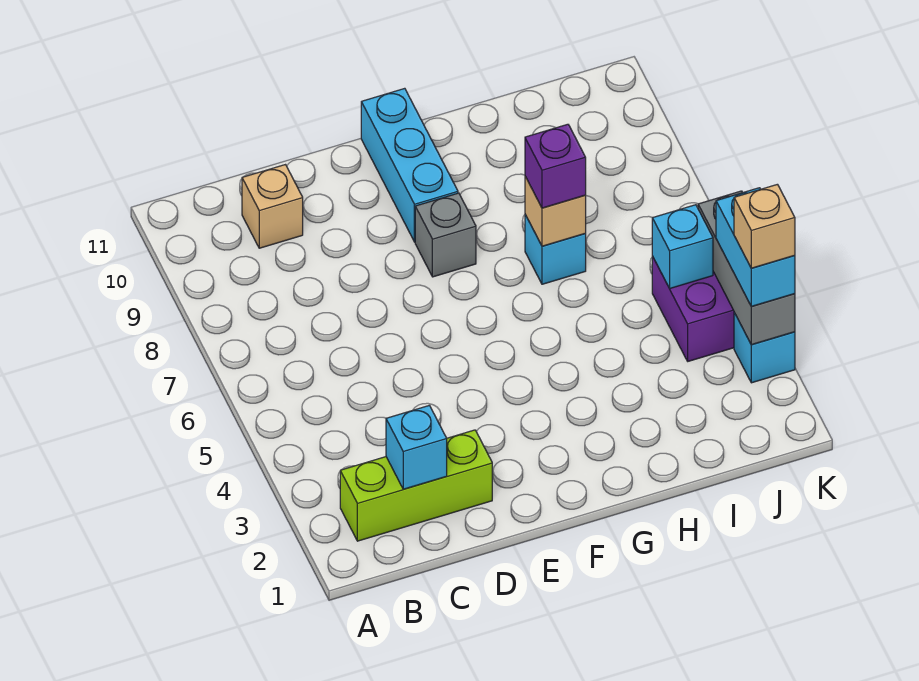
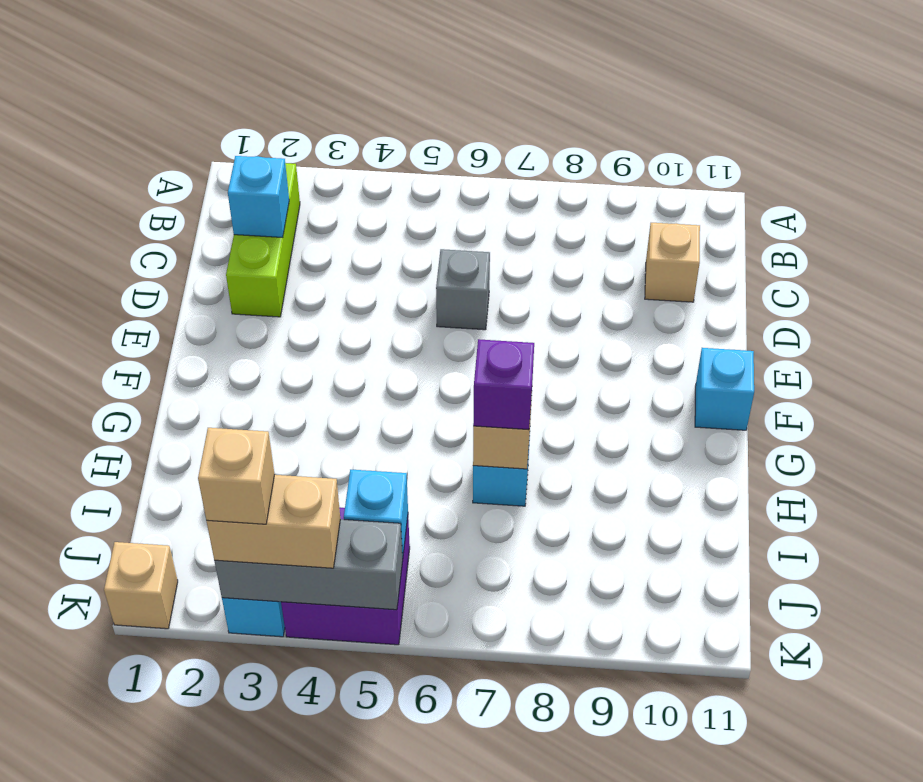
grey 1x1 brick [415,193,476,277] -> grey 1x1 brick moved to [436,249,490,330]
cyan 1x3 brick [361,88,458,242] -> cyan 1x1 brick [695,348,754,430]
none -> tan 1x1 brick [104,542,178,629]
cyan 1x2 brick [716,188,795,306] -> tan 1x2 brick [206,475,340,568]

